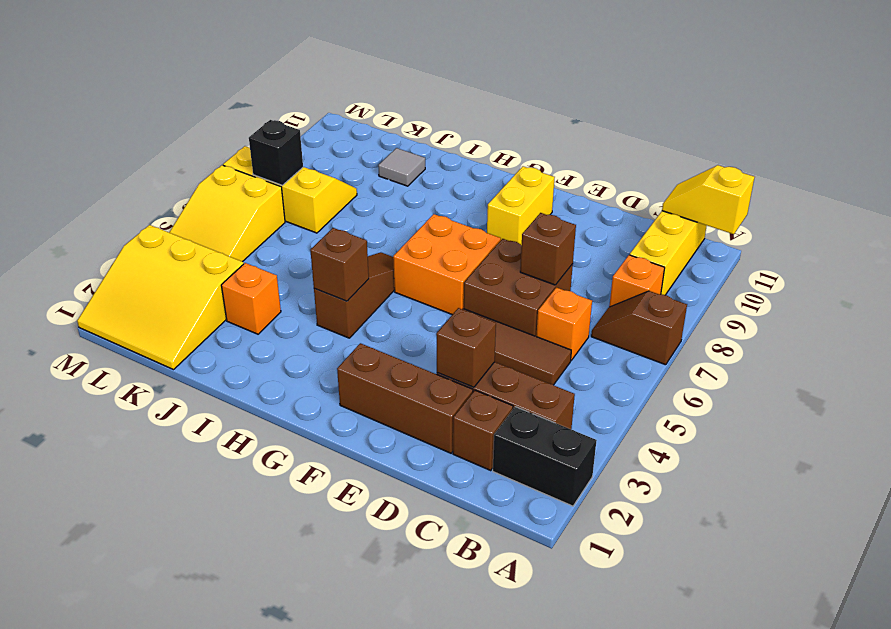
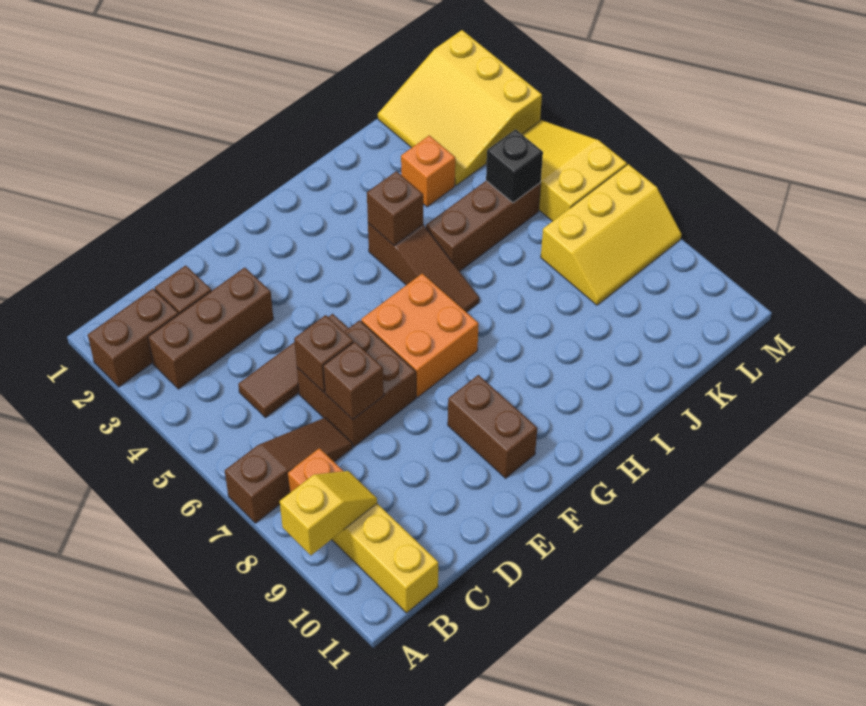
black 1x2 brick [493,407,597,506] -> brown 1x2 brick [88,289,179,387]
brown 1x2 slope [591,291,687,365] -> brown 1x3 slope [225,418,352,523]
yellow 1x2 slope [662,165,755,234] -> yellow 1x2 slope moved to [280,471,377,555]
orange 1x1 brick [536,287,592,360] -> none
brown 1x3 brick [337,343,473,453] -> brown 1x3 brick moved to [426,181,541,272]
brown 1x1 brick [436,308,496,387] -> brown 1x1 brick moved to [294,315,353,392]
yellow 1x2 brick [487,166,555,245] -> brown 1x2 brick [448,375,537,478]
grey 1x1 tile [378,148,425,186] -> none
yellow 3x3 slope [77,225,244,370] -> yellow 3x3 slope turned to [378,30,542,186]
black 1x1 brick [249,120,303,185] -> black 1x1 brick moved to [486,129,543,203]

